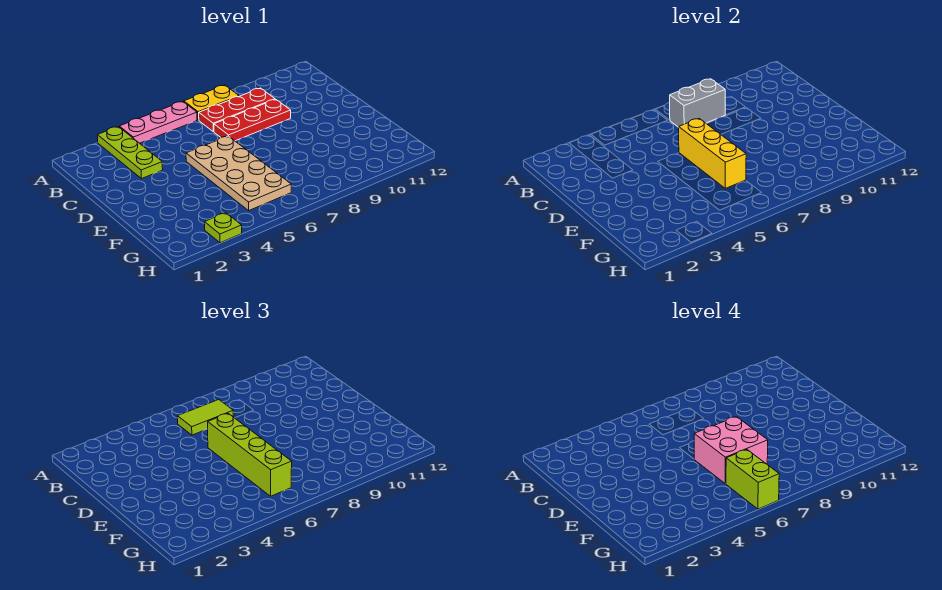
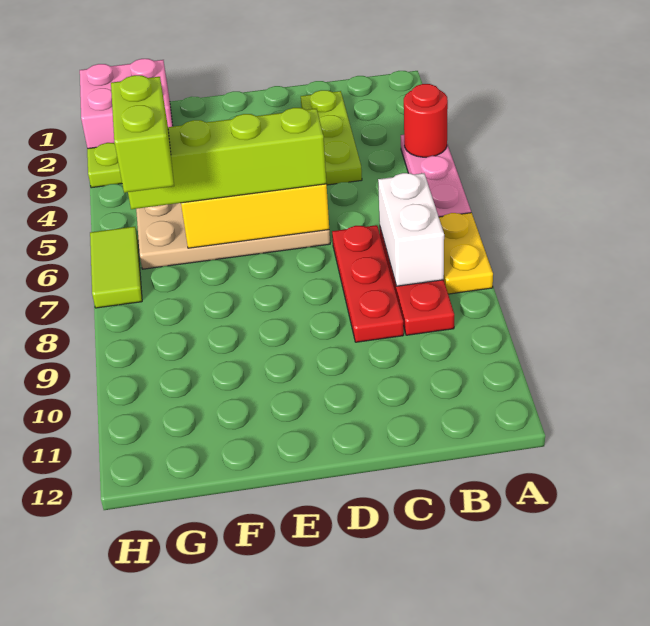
lime 1x3 plate [97,127,163,179] -> lime 1x3 plate turned to [301,90,362,185]
none -> red 1x1 round brick [404,84,448,157]
lime 1x2 tile [177,400,233,435] -> lime 1x2 tile moved to [90,227,142,308]
grey 1x2 brick [670,79,725,127] -> white 1x2 brick [378,173,444,286]
pink 2x2 brick [694,417,768,484] -> pink 2x2 brick moved to [80,59,173,148]
lime 1x2 brick [726,450,779,509] -> lime 1x2 brick turned to [111,75,174,193]

